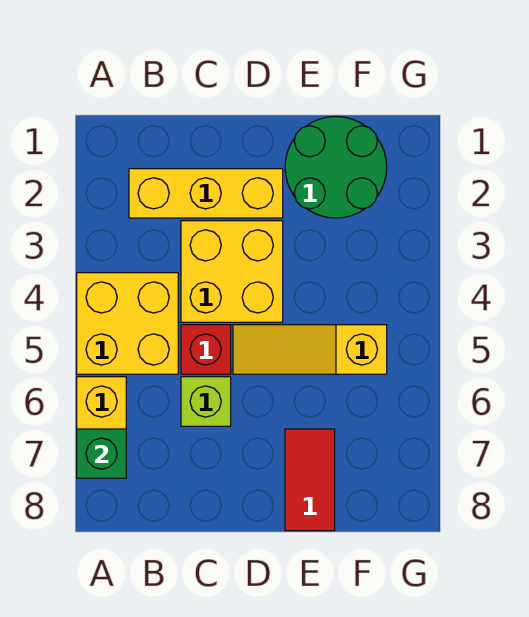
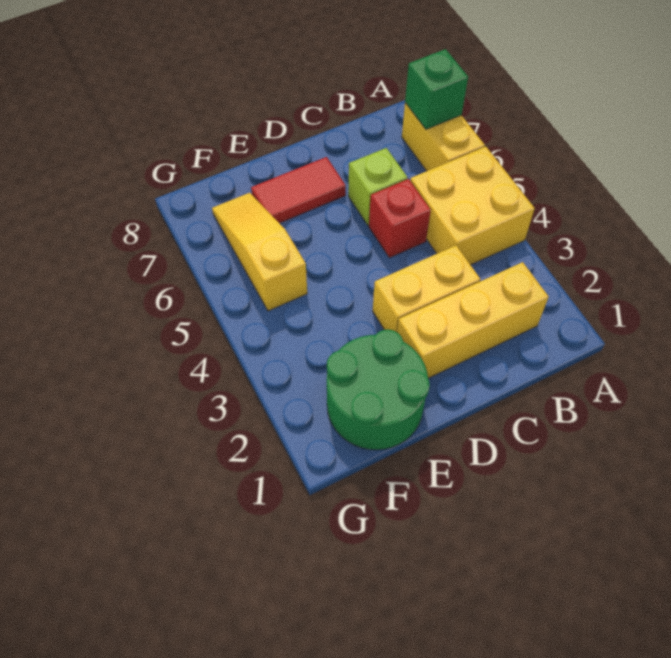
yellow 2x2 brick [181,221,283,322] -> yellow 1x2 brick [373,245,480,332]
yellow 1x3 slope [233,325,387,374] -> yellow 1x3 slope turned to [212,193,307,311]
red 1x2 tile [285,429,335,531] -> red 1x2 tile turned to [251,157,346,223]

